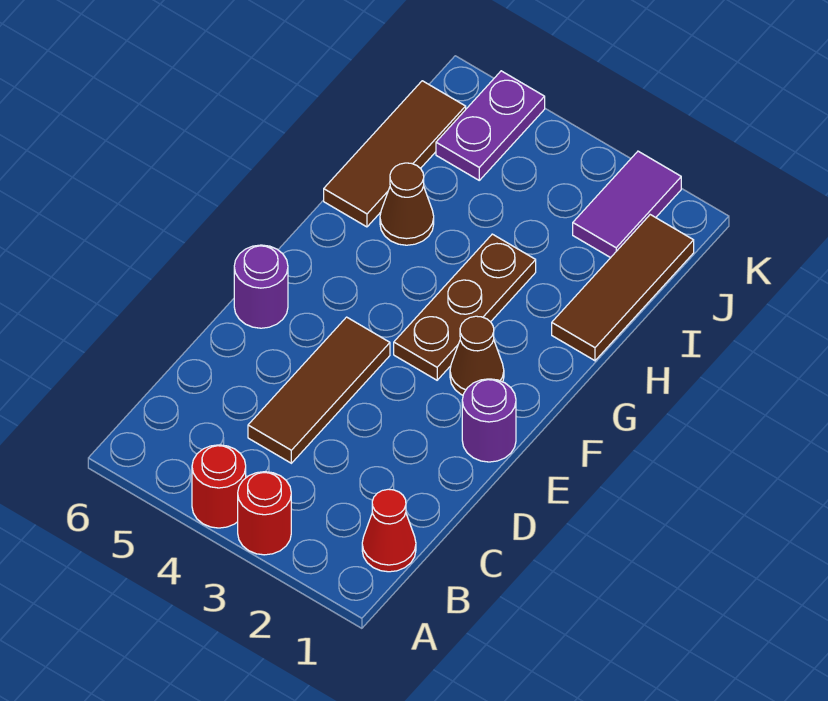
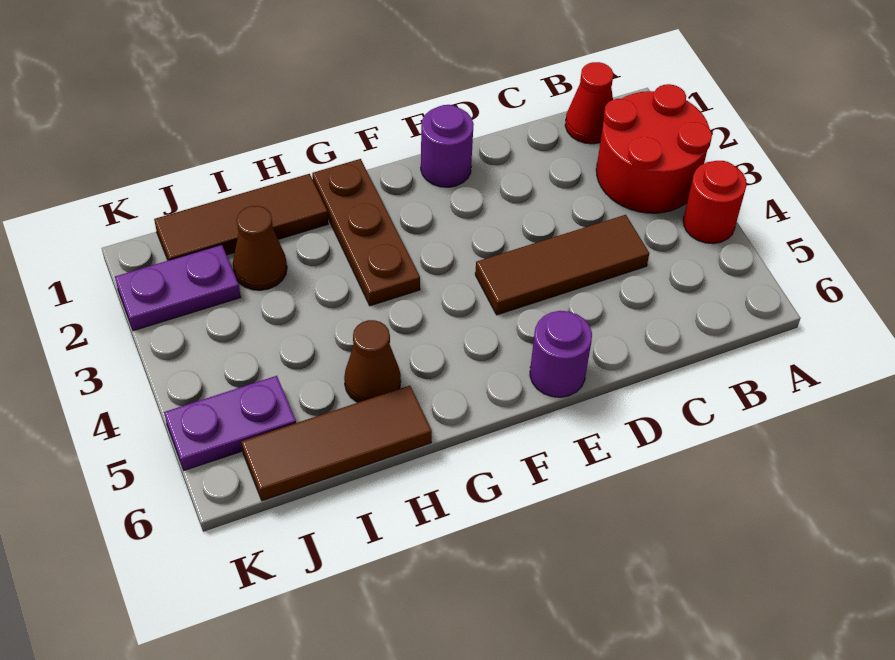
red 1x1 round brick [238,472,291,555] -> red 2x2 round brick [596,84,712,213]
brown 1x1 cone [450,316,504,395] -> brown 1x1 cone moved to [233,206,287,290]
brown 1x3 plate [394,234,536,380] -> brown 1x3 plate turned to [312,159,420,306]
purple 1x2 tile [573,151,681,258] -> purple 1x2 plate [115,245,241,331]

